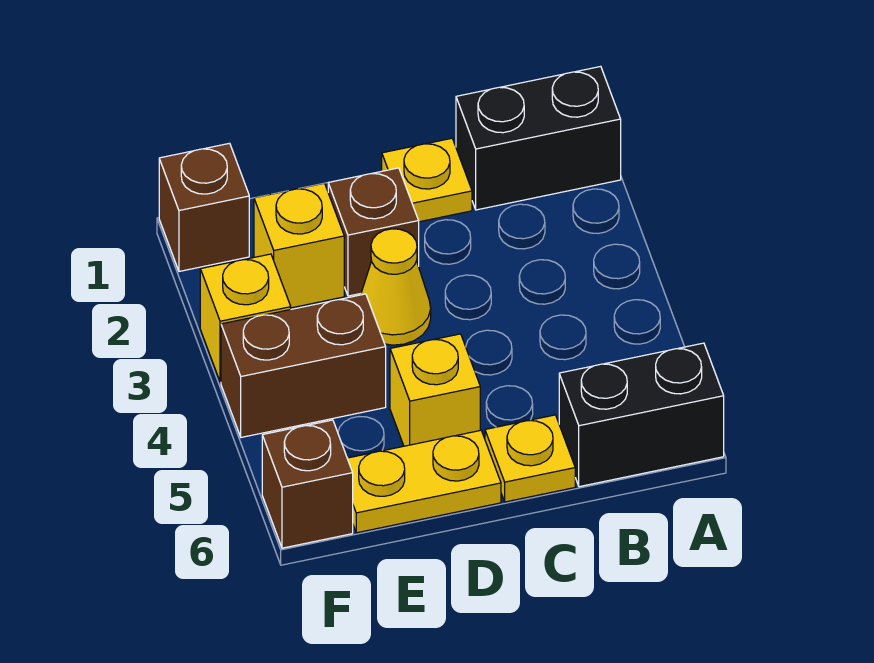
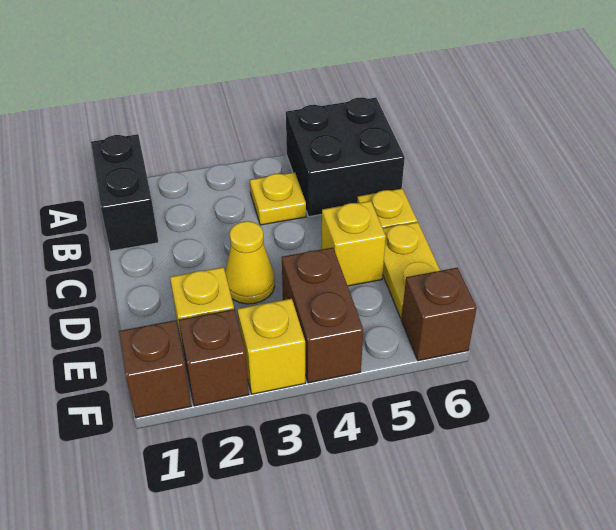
black 1x2 brick [559,343,724,487] -> black 2x2 brick [286,98,405,217]
yellow 1x1 plate [382,138,472,222] -> yellow 1x1 plate moved to [250,172,306,225]
brown 1x1 brick [328,168,419,296] -> brown 1x1 brick moved to [179,309,249,406]

